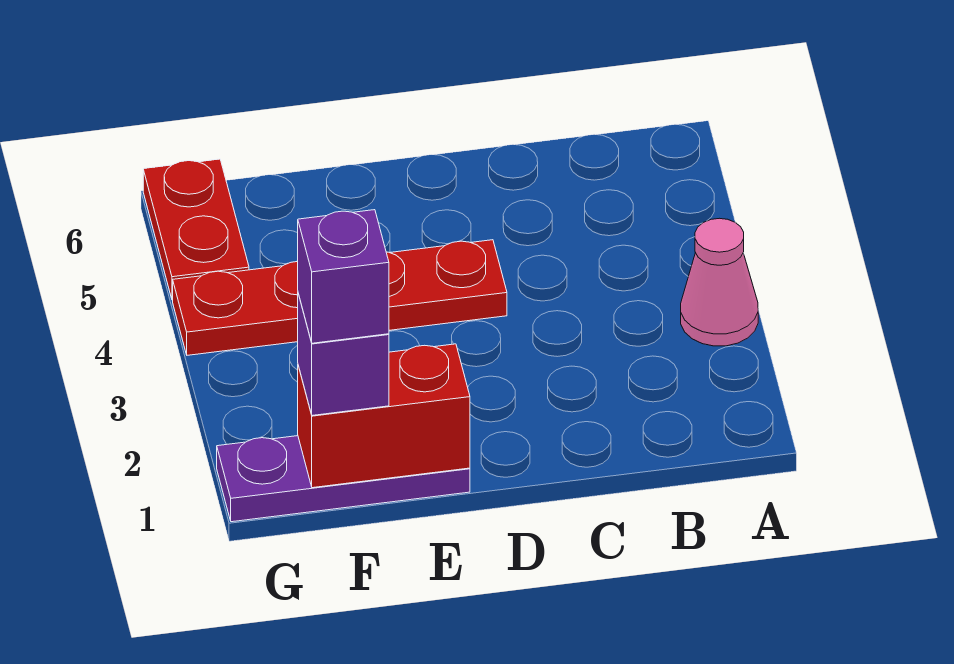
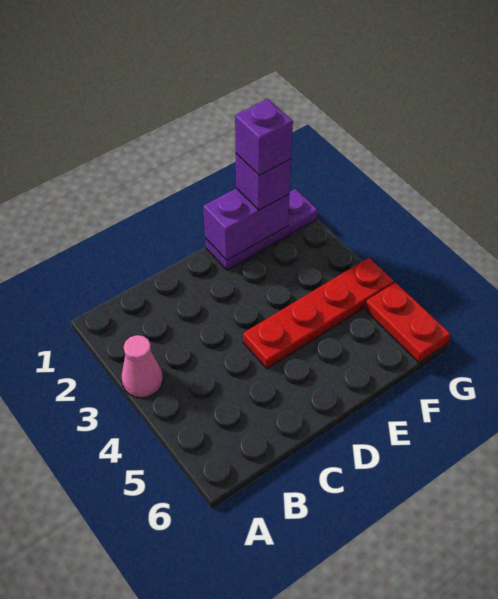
red 1x2 brick [298,344,470,488] -> purple 1x2 brick [203,188,289,260]

